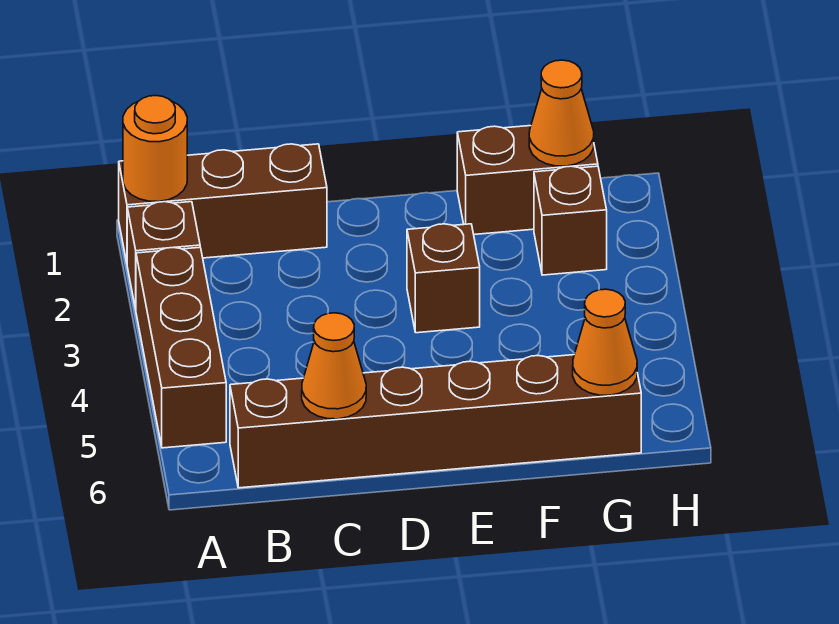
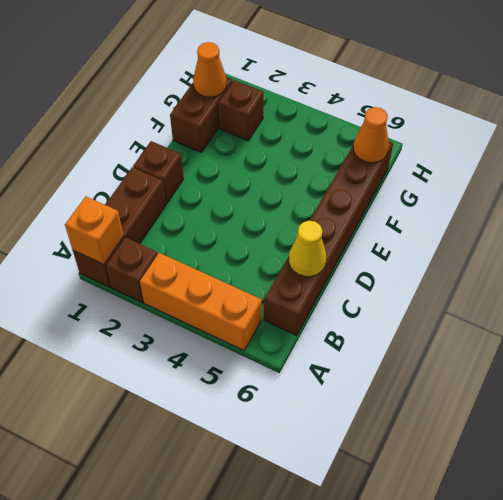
orange 1x1 round brick [123,96,187,202] -> orange 1x1 brick [65,197,124,264]
brown 1x3 brick [136,247,226,448] -> orange 1x3 brick [140,253,262,350]
orange 1x1 cone [302,313,366,419] -> yellow 1x1 cone [289,221,326,277]
brown 1x1 brick [407,224,480,333] -> brown 1x1 brick moved to [133,141,184,204]

